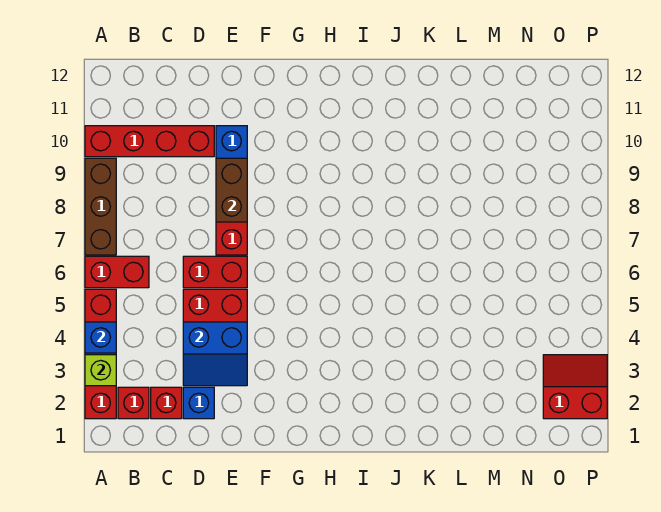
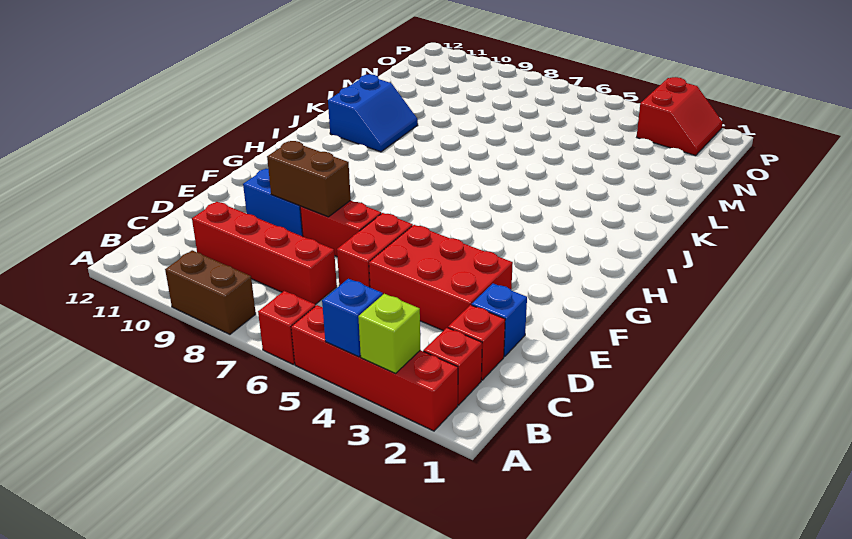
red 1x2 brick [85,256,149,288] -> red 1x1 brick [258,291,316,365]
brown 1x3 brick [85,158,116,255] -> brown 1x2 brick [165,250,256,334]
red 1x4 brick [85,126,214,157] -> red 1x4 brick turned to [192,202,337,305]
blue 2x2 slope [183,322,247,386] -> blue 2x2 slope moved to [328,74,418,152]
red 2x2 slope [543,355,607,419] -> red 2x2 slope turned to [637,77,723,156]

